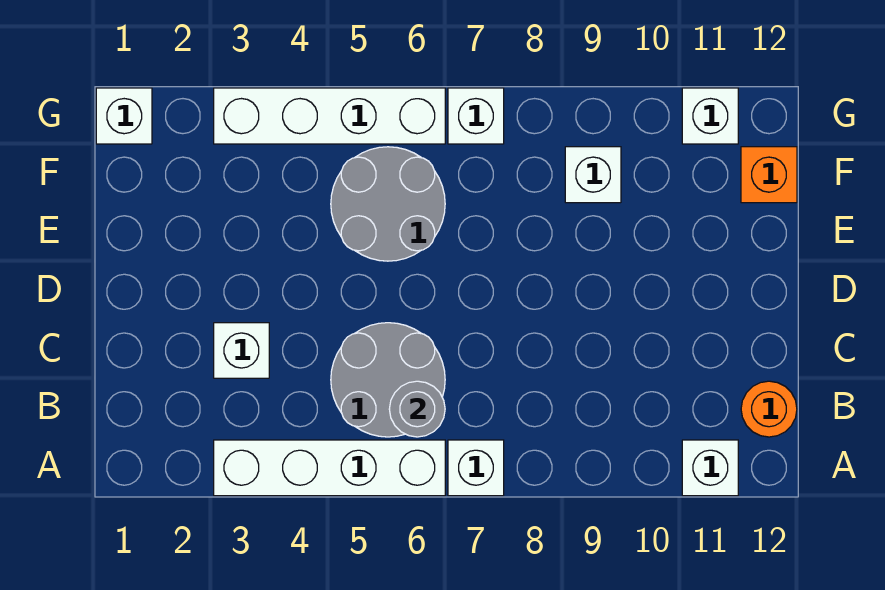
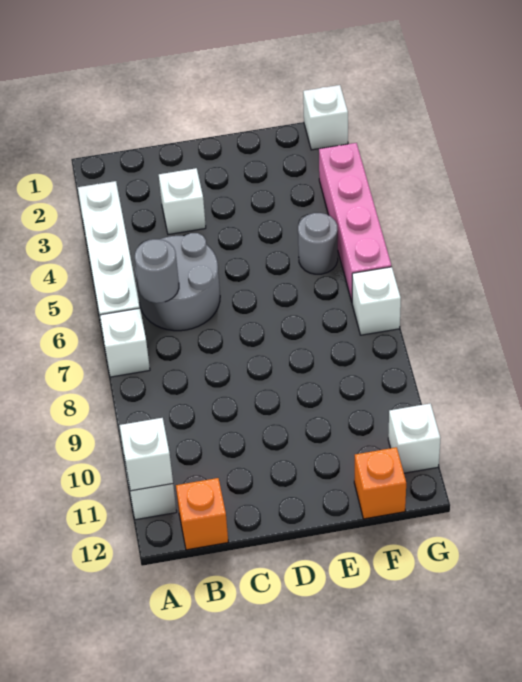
orange 1x1 round brick [741,381,797,437] -> orange 1x1 brick [176,478,228,550]
grey 2x2 round brick [331,147,445,261] -> grey 1x1 round brick [298,213,338,274]
white 1x1 brick [565,147,621,203] -> white 1x1 brick moved to [120,418,173,491]
white 1x4 brick [214,88,445,144] -> pink 1x4 brick [319,143,391,301]

